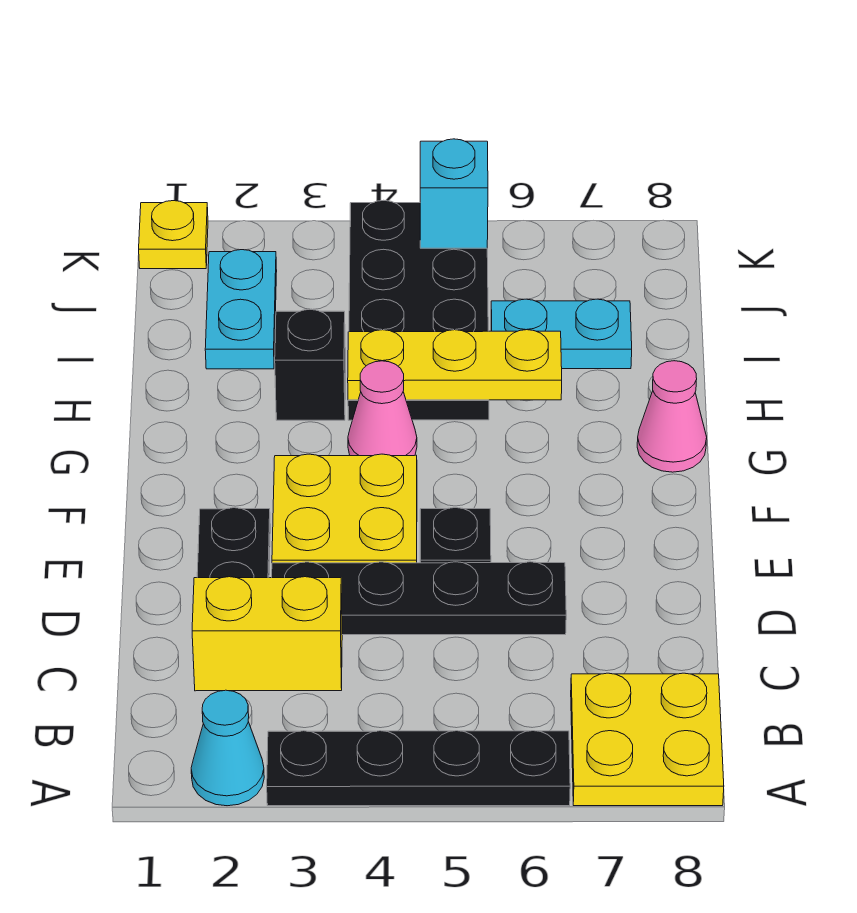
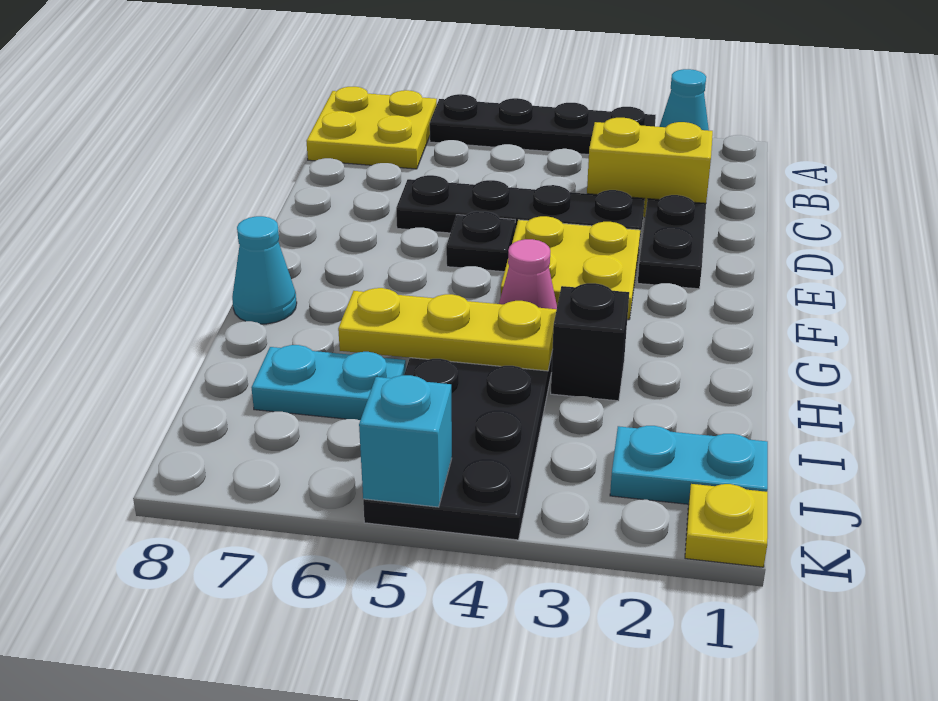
pink 1x1 cone [637,361,707,472] -> cyan 1x1 cone [232,216,297,324]
cyan 1x2 plate [205,250,277,369] -> cyan 1x2 plate turned to [610,426,768,504]

